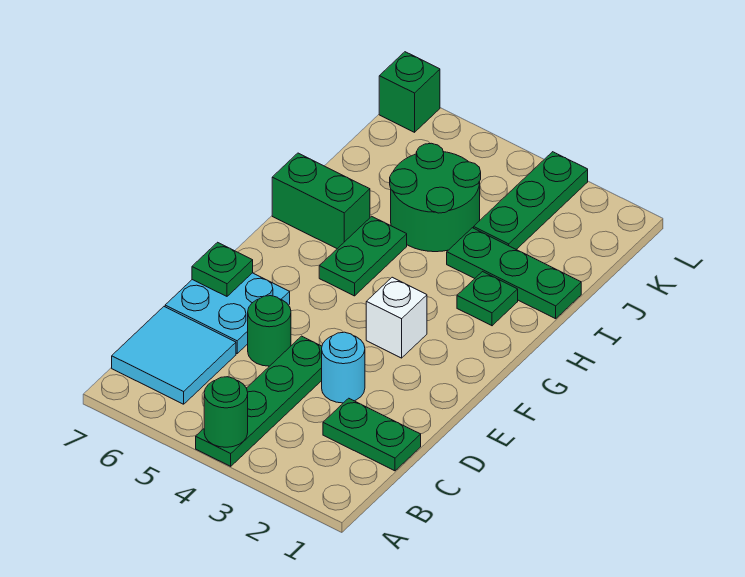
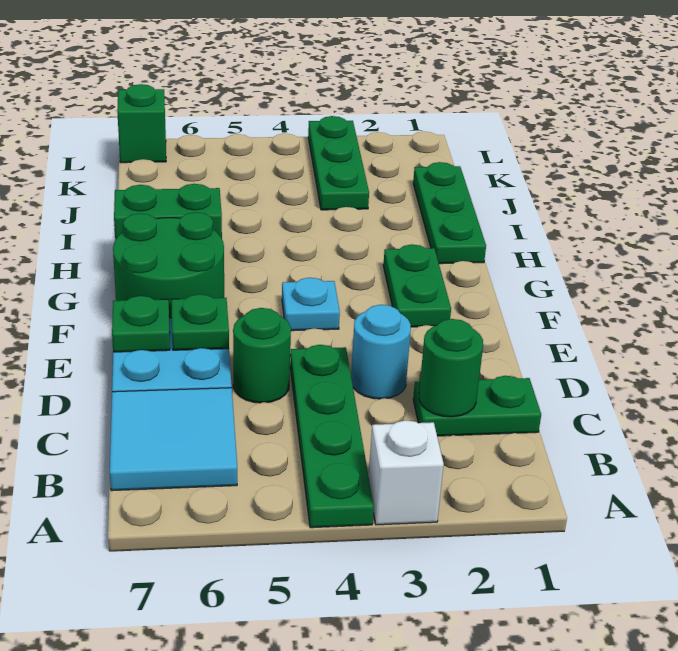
green 1x1 round brick [204,377,248,447] -> green 1x1 round brick moved to [419,319,483,417]
white 1x1 brick [366,277,427,358] -> white 1x1 brick moved to [369,420,444,525]
none -> cyan 1x1 plate [282,278,340,331]
green 1x2 plate [319,216,407,296] -> green 1x2 plate moved to [383,244,451,327]
green 1x1 plate [457,272,518,326] -> green 1x1 plate moved to [171,294,229,350]
green 1x3 plate [447,228,581,319] -> green 1x3 plate turned to [413,162,486,264]
green 2x2 round brick [390,143,481,252] -> green 2x2 round brick moved to [113,212,224,318]

